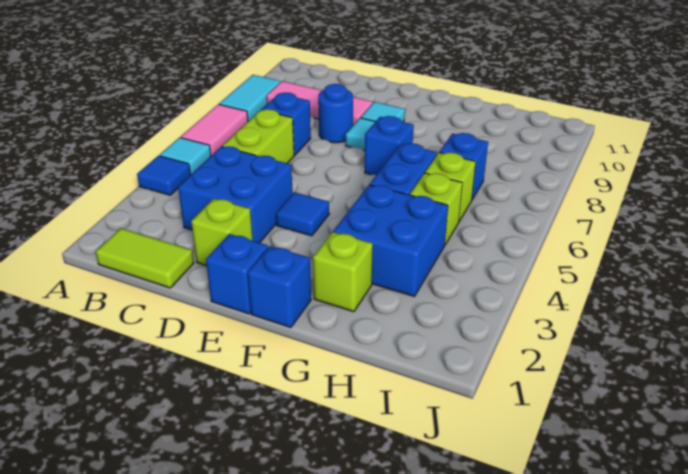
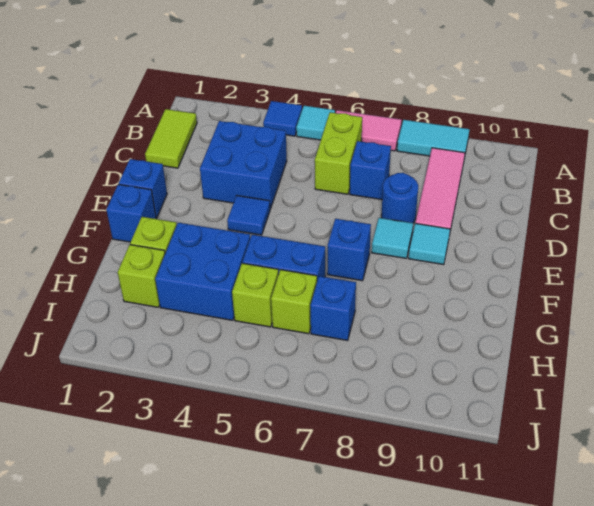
lime 1x2 brick [223,109,294,163] -> lime 1x2 brick turned to [315,112,362,194]
lime 1x1 brick [191,199,253,266] -> lime 1x1 brick moved to [118,245,165,307]

